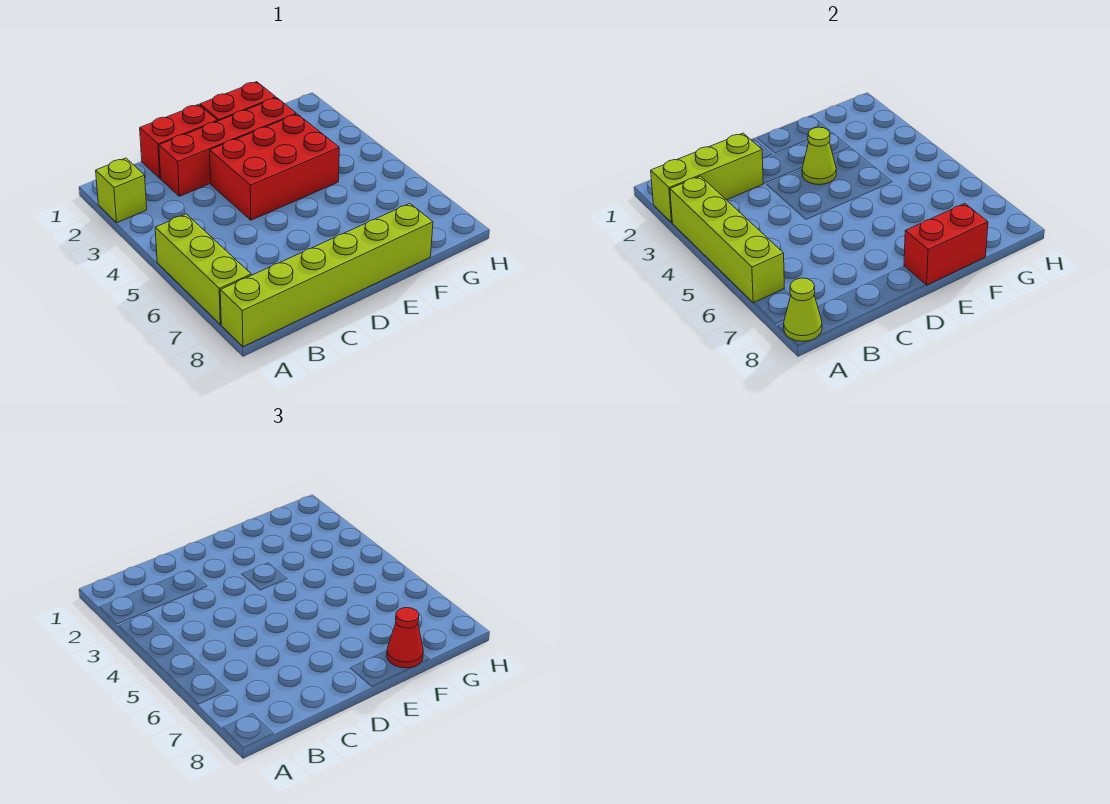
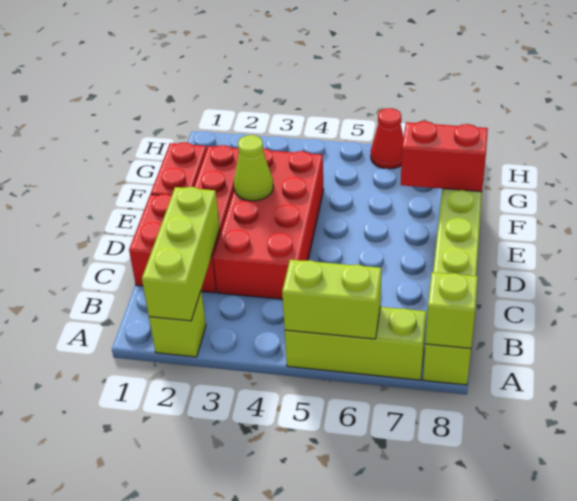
lime 1x4 brick [670,176,784,303] -> lime 1x2 brick [282,260,381,339]
lime 1x1 cone [784,278,822,341] -> lime 1x1 brick [425,272,478,349]
red 2x3 brick [210,114,339,220] -> red 2x4 brick [213,148,324,299]
red 1x2 brick [904,203,988,285] -> red 1x2 brick turned to [401,121,488,192]
red 1x1 cone [387,608,423,668] -> red 1x1 cone moved to [371,108,404,169]

